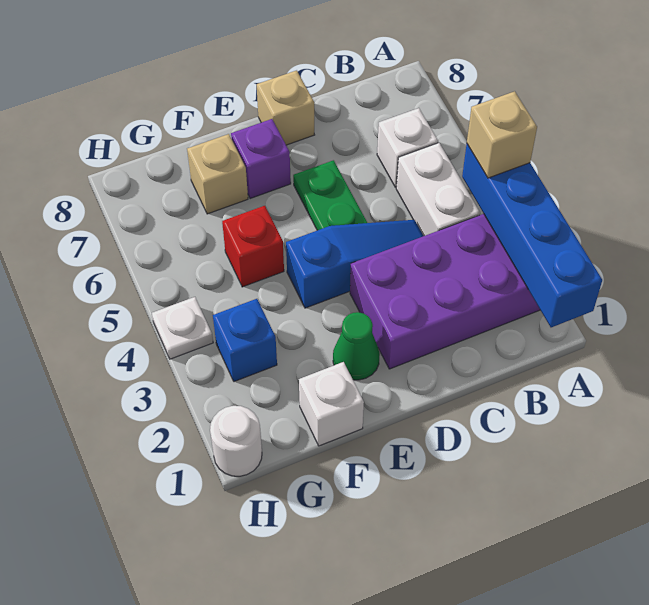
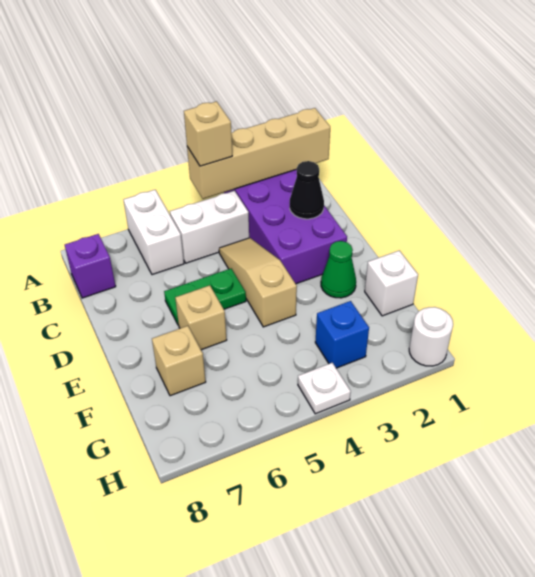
blue 1x4 brick [462,144,602,327] -> tan 1x4 brick [187,108,330,199]
white 1x1 brick [377,108,438,187] -> white 1x2 brick [124,190,184,275]
none -> black 1x1 cone [290,161,324,219]
blue 1x3 slope [286,220,423,308] -> tan 1x3 slope [219,238,297,327]
tan 1x1 brick [257,70,314,145] -> tan 1x1 brick moved to [175,285,227,350]
purple 1x1 brick [231,119,291,198] -> purple 1x1 brick moved to [65,234,116,298]
red 1x1 brick [222,206,284,287] -> none

